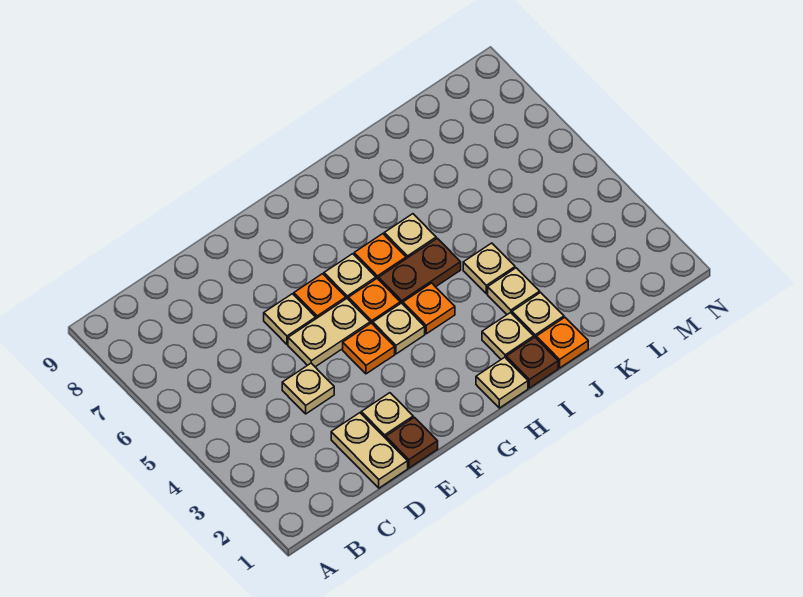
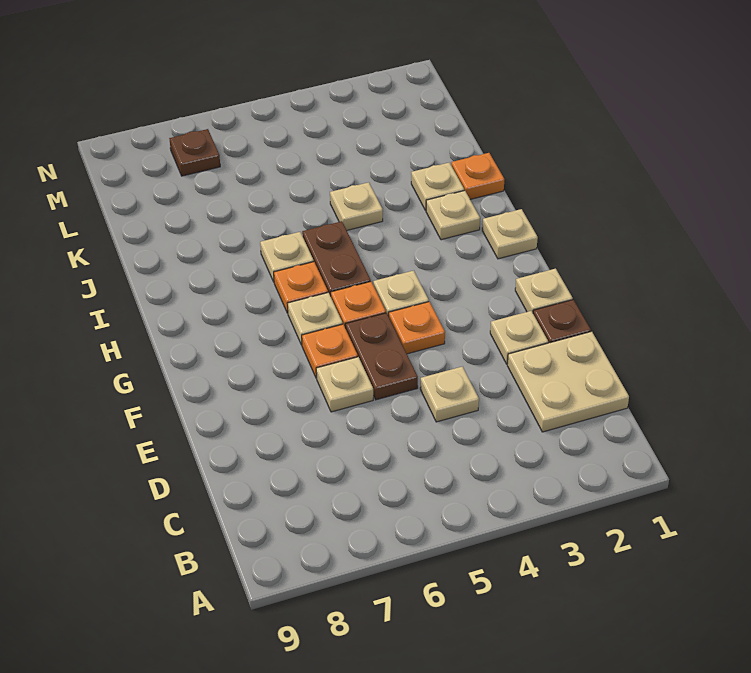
tan 1x2 plate [331,413,408,488] -> tan 2x2 plate [507,332,629,432]
tan 1x2 plate [288,299,370,367] -> brown 1x2 plate [345,313,418,400]
orange 1x1 plate [403,283,455,334] -> none
brown 1x1 plate [506,337,558,388] -> brown 1x1 plate moved to [169,129,220,176]
tan 1x1 plate [488,268,540,314] -> tan 1x1 plate moved to [515,269,573,313]

